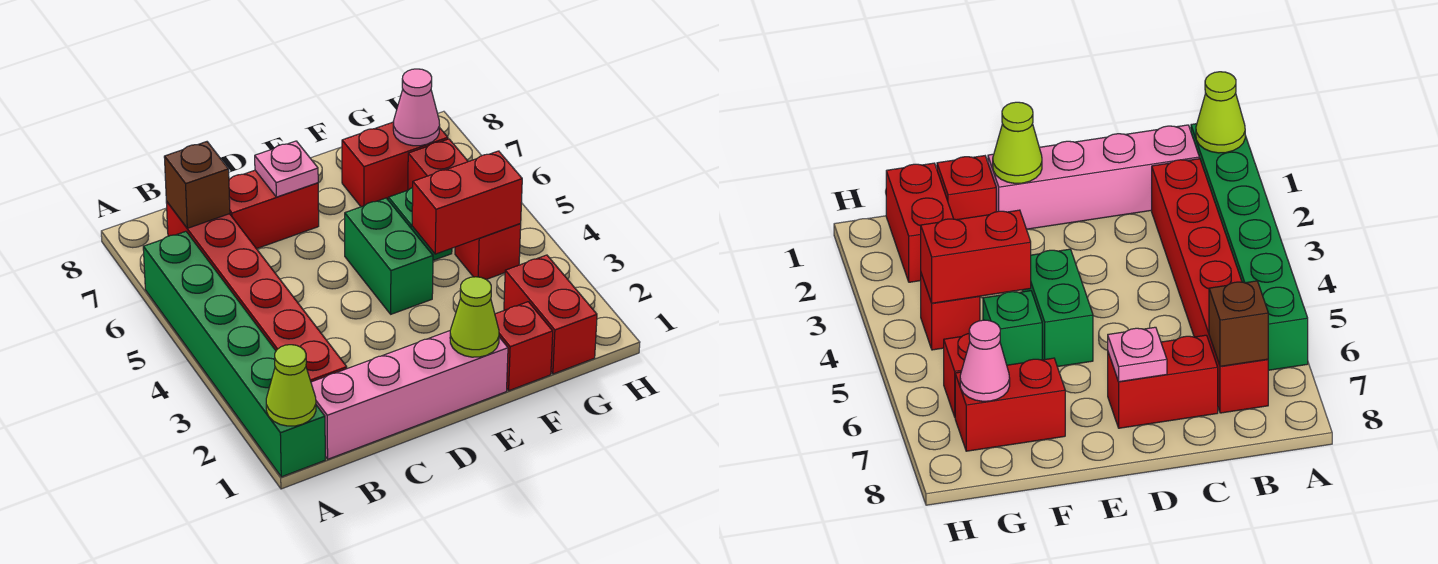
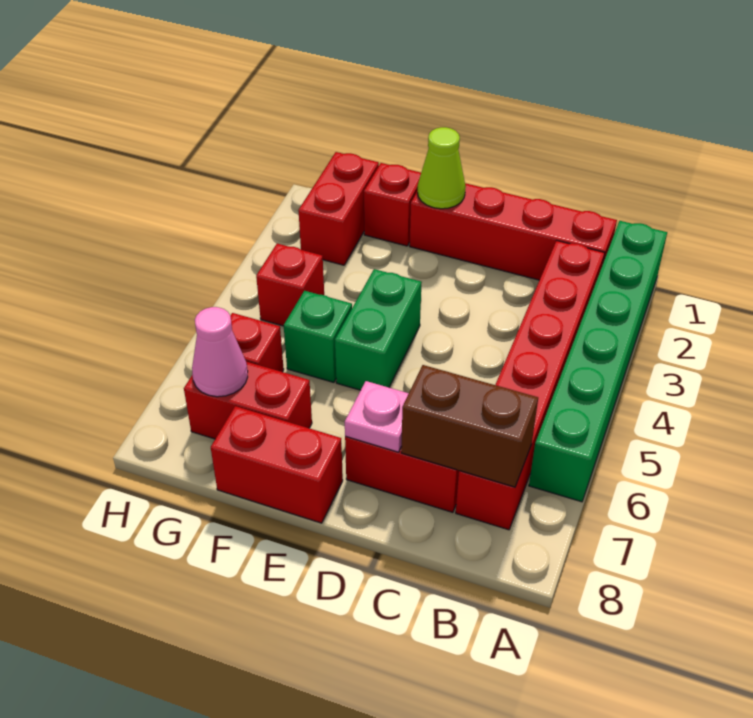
lime 1x1 cone [266,345,316,426] -> none
pink 1x4 brick [311,331,508,459] -> red 1x4 brick [410,183,617,280]
brown 1x1 brick [164,142,230,228] -> brown 1x2 brick [401,365,538,487]
red 1x2 brick [412,151,522,254] -> red 1x2 brick moved to [211,406,343,523]

